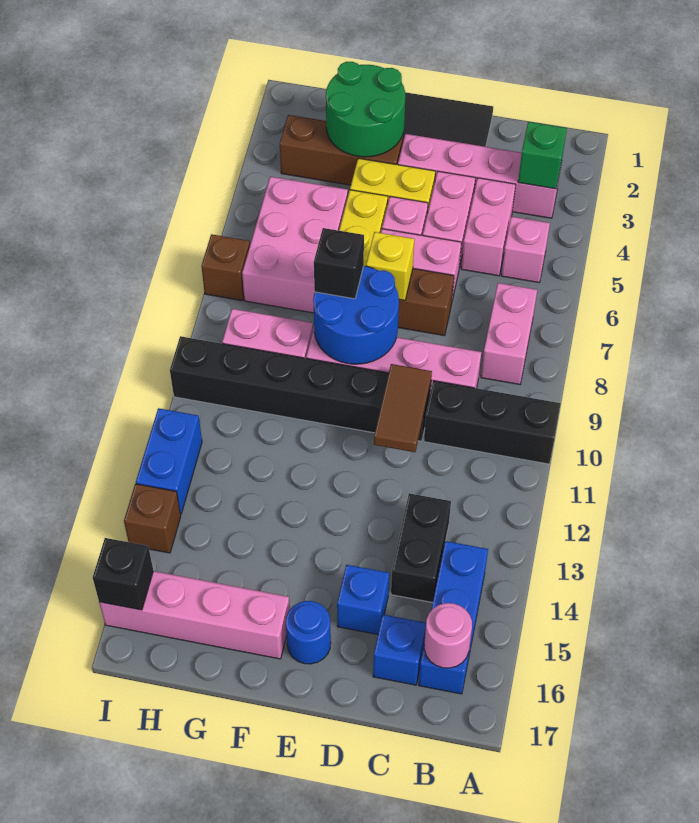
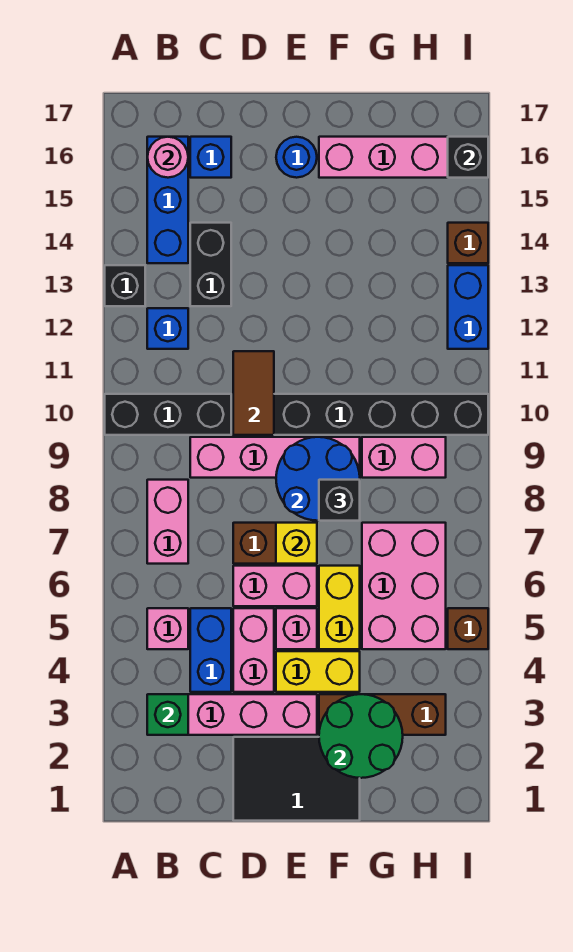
none -> black 1x1 brick [105,265,145,306]
pink 1x2 brick [461,178,516,276] -> blue 1x2 brick [190,608,231,692]
blue 1x1 brick [337,565,389,634] -> blue 1x1 brick moved to [147,308,188,349]
brown 1x1 brick [201,234,250,301] -> brown 1x1 brick moved to [448,608,488,649]

